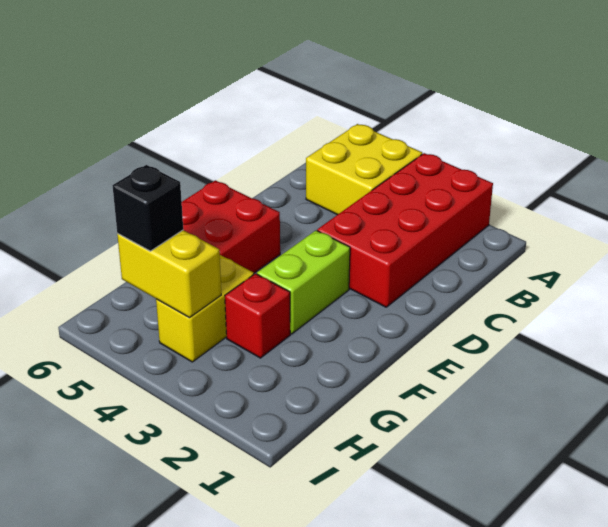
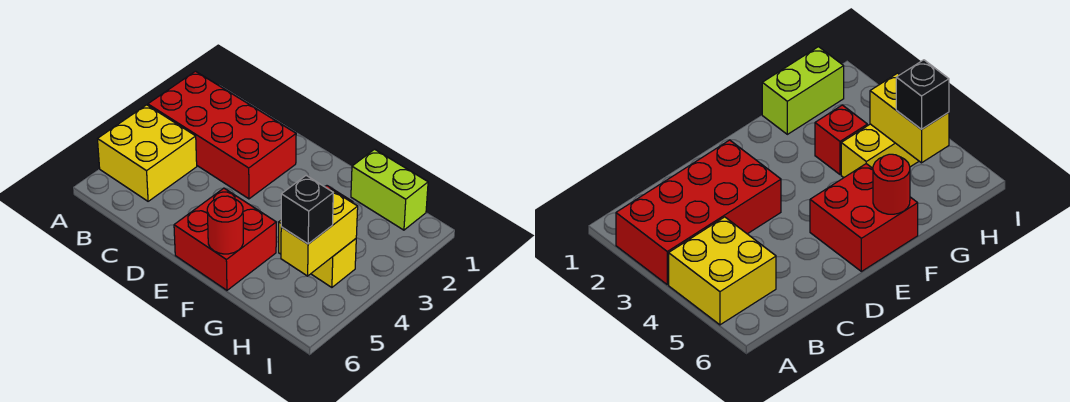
lime 1x2 brick [257,230,350,334] -> lime 1x2 brick moved to [351,149,428,230]
none -> red 1x1 round brick [207,196,243,254]

